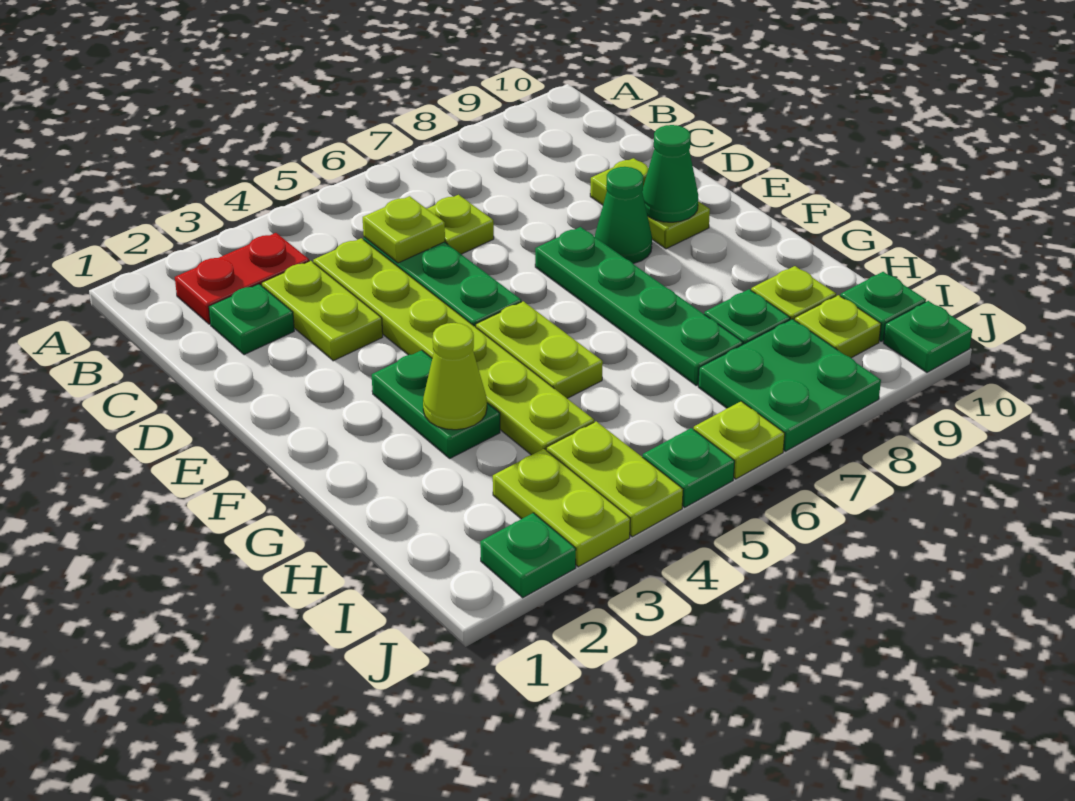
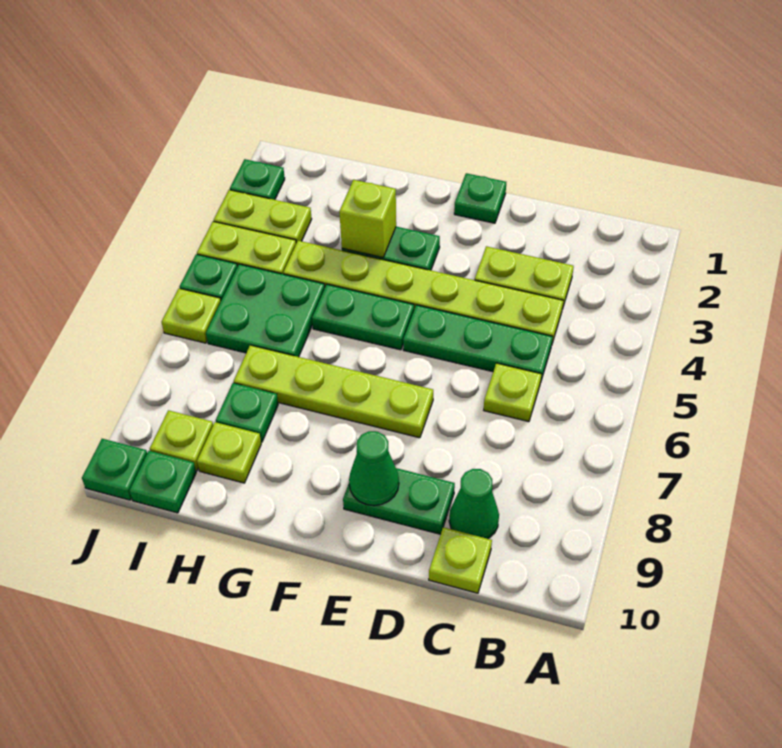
red 1x2 plate [175,233,309,324] -> none
green 1x1 plate [209,284,294,355] -> green 1x1 plate moved to [454,173,506,223]
lime 1x1 plate [363,196,445,263] -> lime 1x1 plate moved to [429,527,492,593]
lime 1x2 plate [590,158,710,249] -> green 1x2 plate [343,468,455,534]
green 1x4 plate [535,227,743,386] -> lime 1x4 plate [234,345,433,438]
green 1x1 cone [595,167,652,263] -> green 1x1 cone moved to [449,469,499,539]
lime 1x2 plate [476,301,603,399] -> green 1x2 plate [312,284,414,350]
lime 1x1 cone [423,323,487,430] -> lime 1x1 brick [339,180,396,258]
green 2x2 plate [698,319,881,451] -> green 2x2 plate moved to [206,264,325,357]

